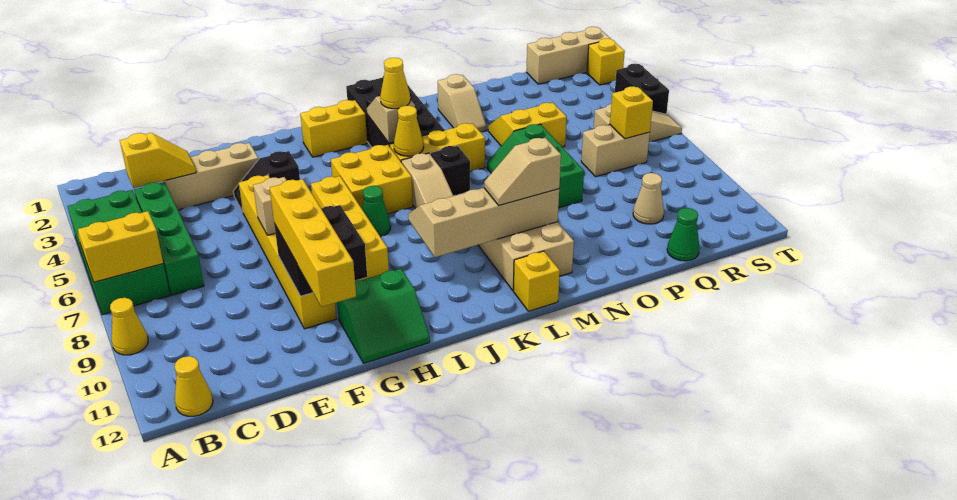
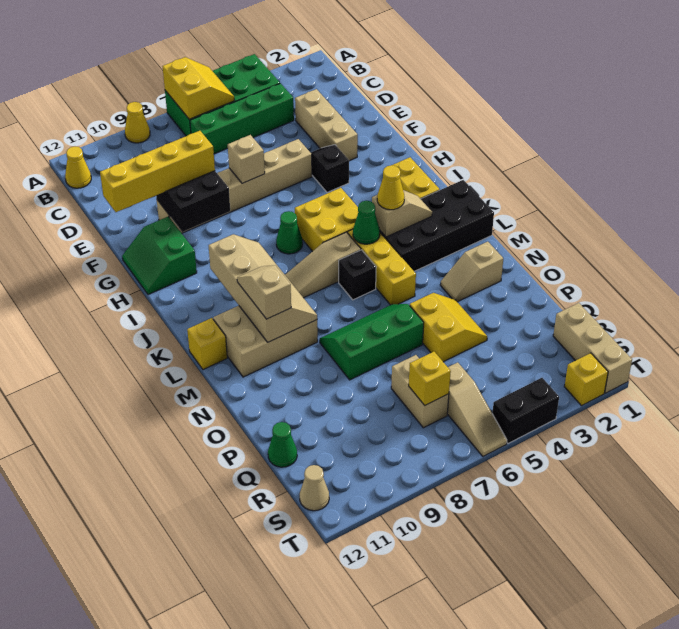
yellow 1x2 slope [120,133,196,188] -> none
yellow 1x6 brick [239,175,336,329] -> tan 1x6 brick [157,139,312,233]
yellow 1x4 brick [311,176,389,281] -> none
yellow 1x1 cone [394,106,424,156] -> green 1x1 cone [353,201,380,244]
tan 1x1 cone [633,173,664,224] -> tan 1x1 cone moved to [300,465,329,511]

